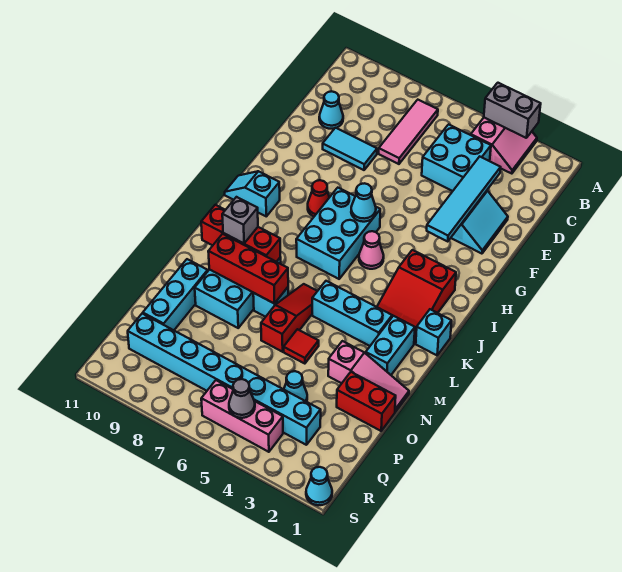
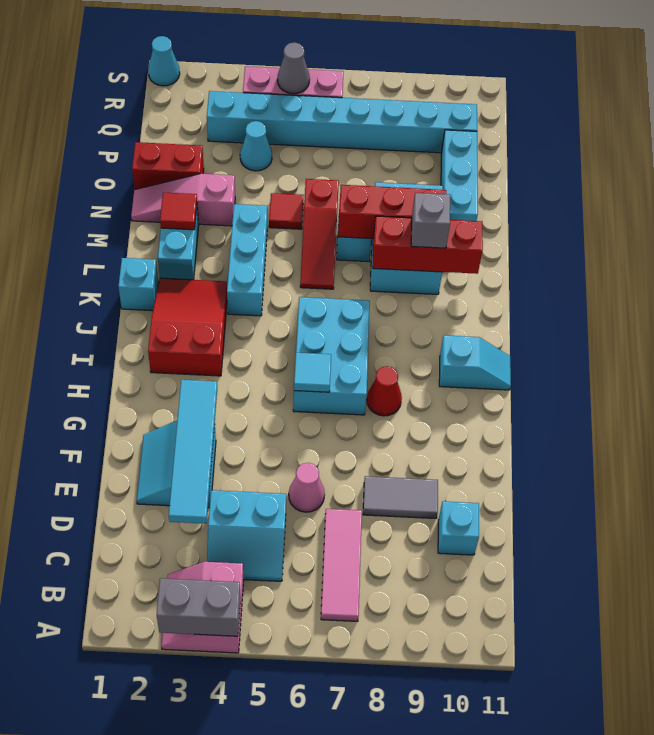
cyan 2x2 brick [422,124,491,191] -> cyan 2x2 slope [207,490,286,581]
cyan 1x1 cone [319,91,343,129] -> cyan 1x1 brick [438,501,479,555]
cyan 1x2 tile [323,128,377,170] -> grey 1x2 tile [363,476,438,518]
cyan 1x1 cone [351,183,376,222] -> cyan 1x1 tile [294,353,331,392]
pink 1x1 cone [359,231,384,269] -> pink 1x1 cone moved to [289,463,325,512]
cyan 1x3 brick [312,281,392,346] -> cyan 1x3 brick turned to [227,204,267,316]
none -> red 1x1 tile [160,192,197,230]

